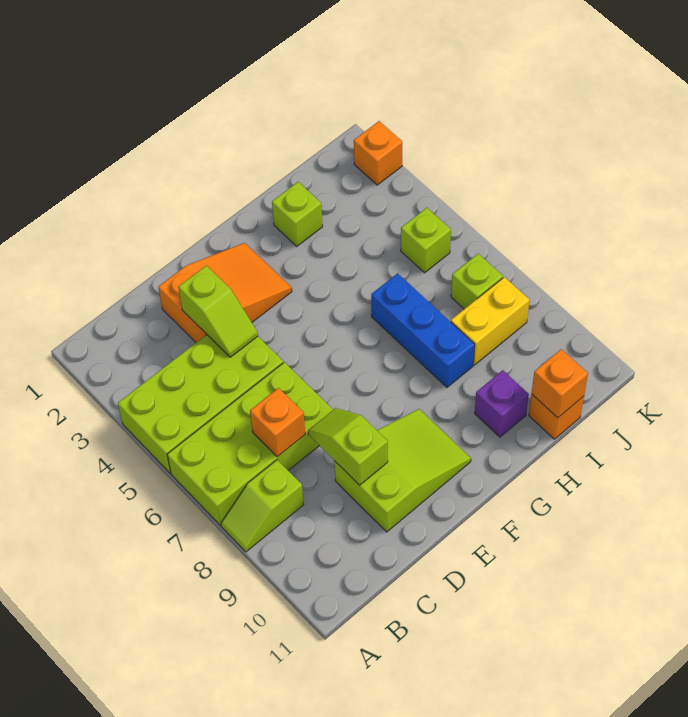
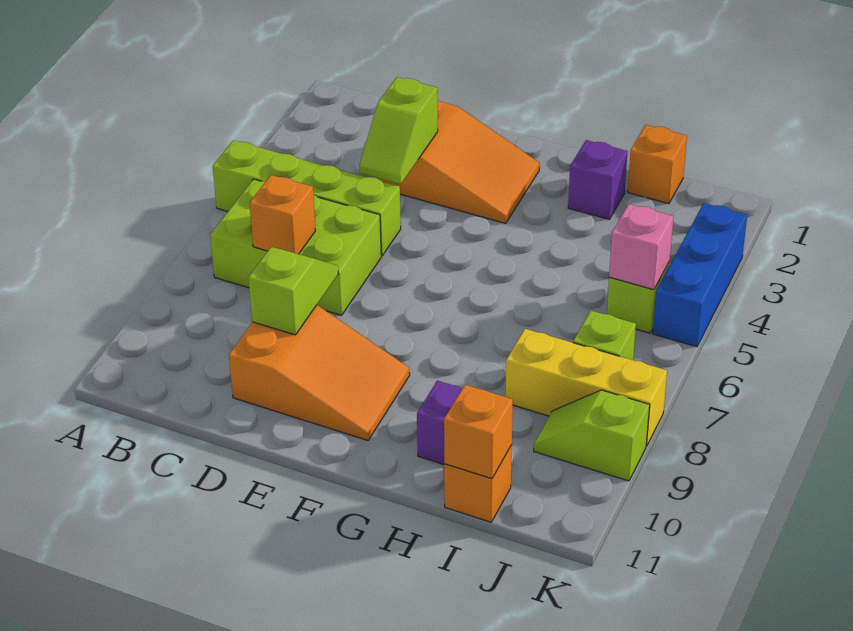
lime 2x4 brick [118,335,283,473] -> lime 1x4 brick [213,140,401,256]
lime 2x4 brick [167,362,333,525] -> lime 2x3 brick [210,179,381,315]
lime 1x2 slope [221,460,304,552] -> lime 1x2 slope moved to [534,390,650,481]
lime 2x3 slope [334,409,471,532] -> orange 2x3 slope [229,305,410,440]
lime 1x1 brick [272,182,323,246] -> purple 1x1 brick [568,140,628,219]
blue 1x3 brick [371,273,475,387] -> blue 1x3 brick moved to [653,203,747,347]
yellow 1x2 brick [451,277,530,365] -> yellow 1x3 brick [506,329,667,446]
none -> pink 1x1 brick [609,204,674,290]
orange 1x1 brick [354,121,402,185] -> orange 1x1 brick moved to [628,125,687,204]

